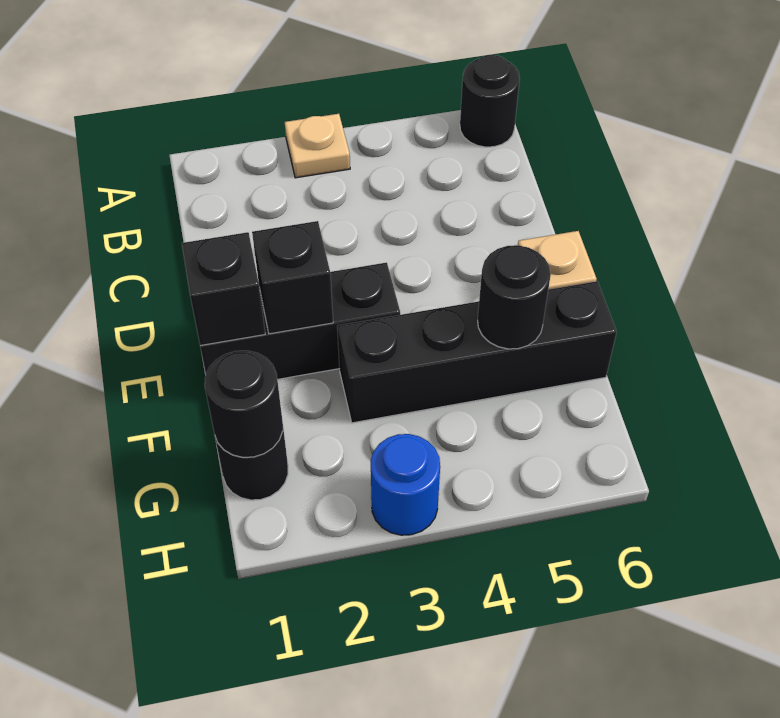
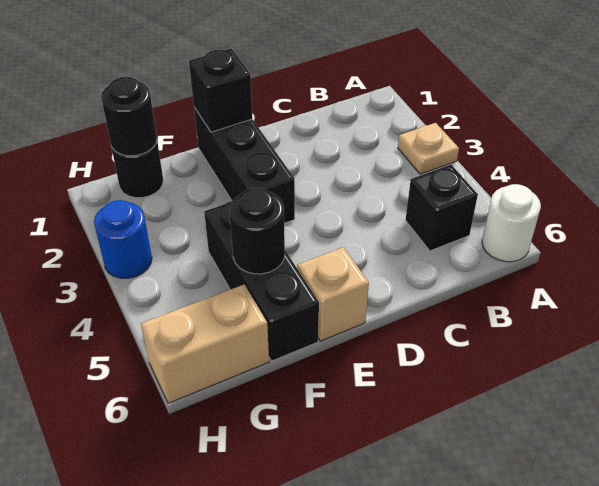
black 1x1 round brick [460,55,520,147] -> white 1x1 round brick [482,184,541,262]
black 1x1 brick [252,221,333,334] -> black 1x1 brick moved to [405,165,478,251]
black 1x4 brick [337,281,617,423] -> black 1x3 brick [204,201,319,361]
none -> tan 1x2 brick [141,284,269,403]

